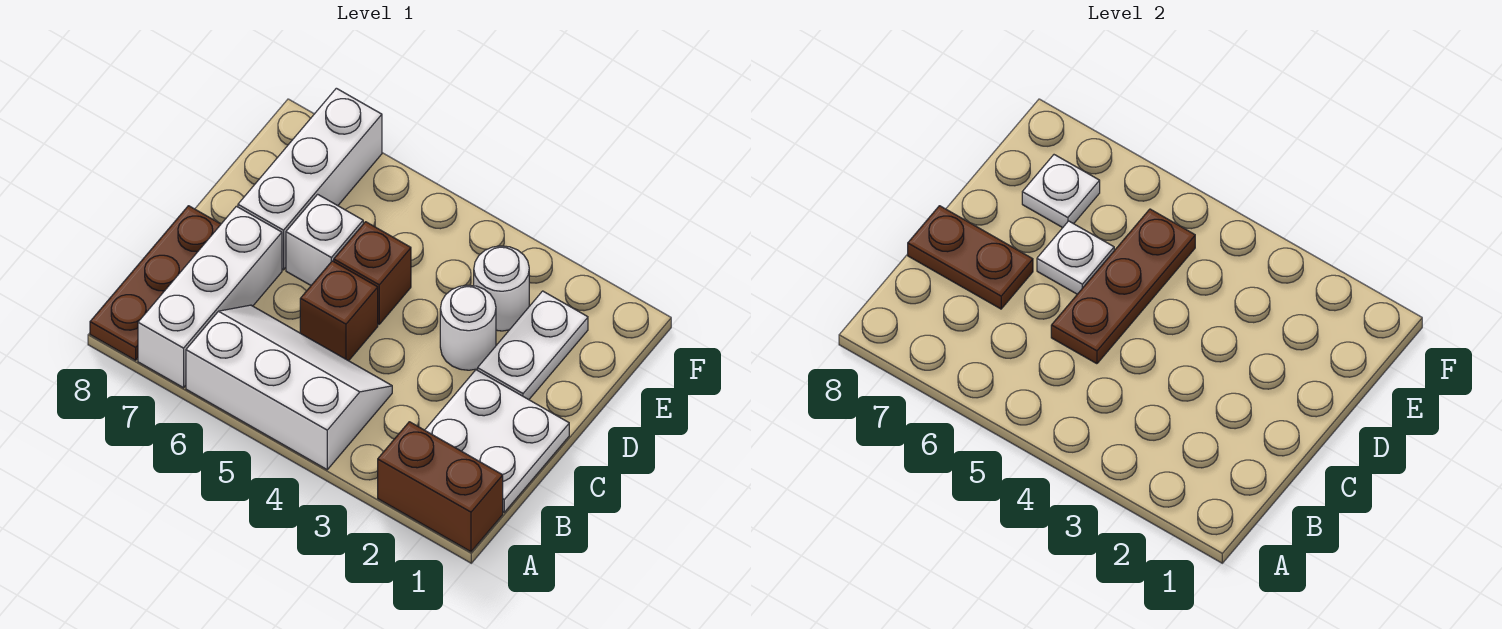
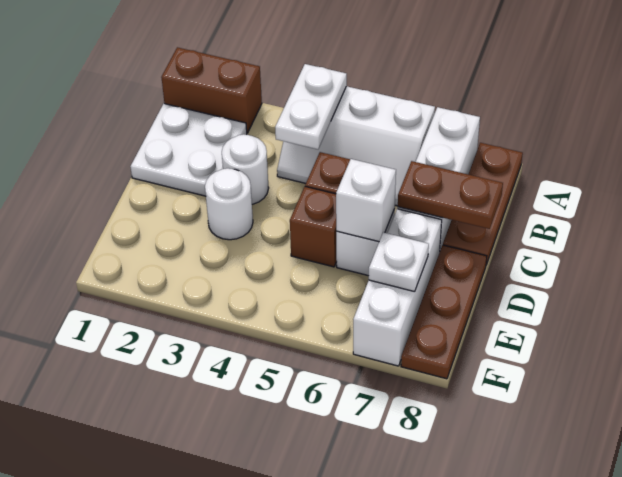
brown 1x3 plate [1051,209,1195,364] -> brown 1x3 plate moved to [401,245,487,379]
white 1x2 plate [478,291,588,400] -> white 1x2 plate moved to [275,64,347,149]
white 1x1 plate [1037,221,1114,294] -> white 1x1 brick [336,159,396,242]
white 1x1 round brick [474,246,529,331] -> white 1x1 round brick moved to [222,134,269,204]

